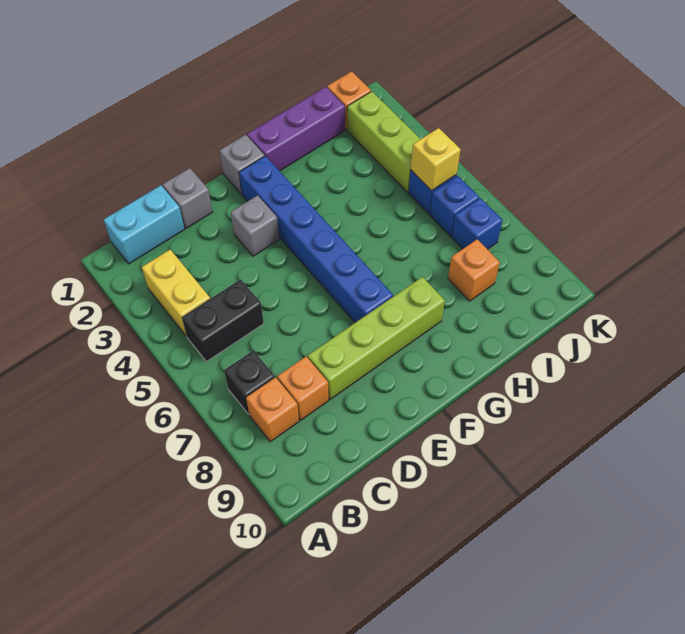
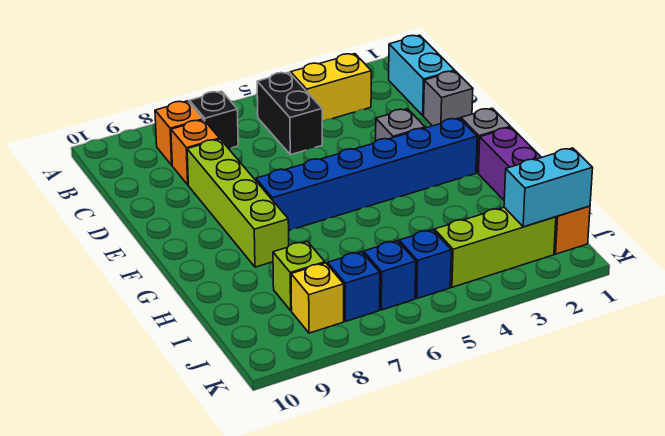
orange 1x1 brick [448,239,500,301] -> lime 1x1 brick [273,241,325,311]
none -> cyan 1x2 brick [504,148,593,227]
yellow 1x1 brick [411,128,461,191] -> yellow 1x1 brick moved to [291,263,344,333]

